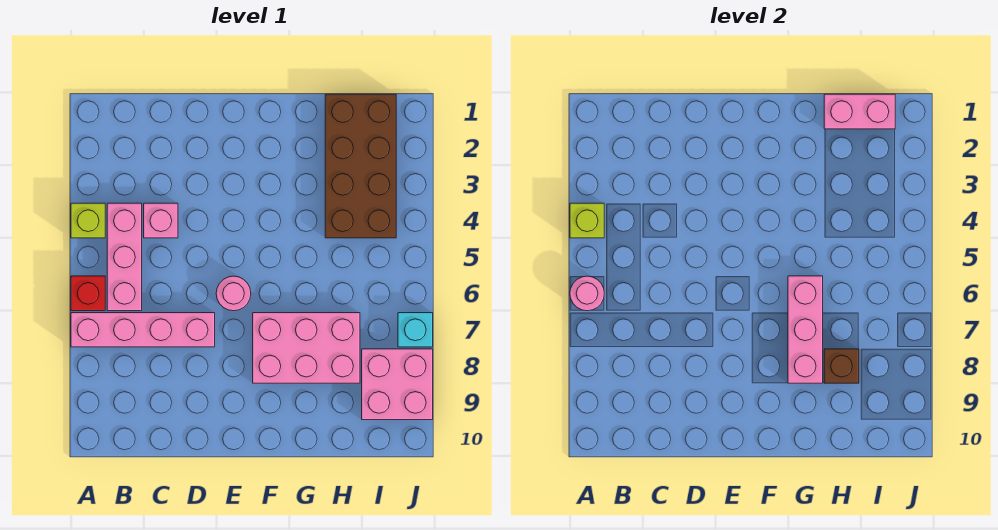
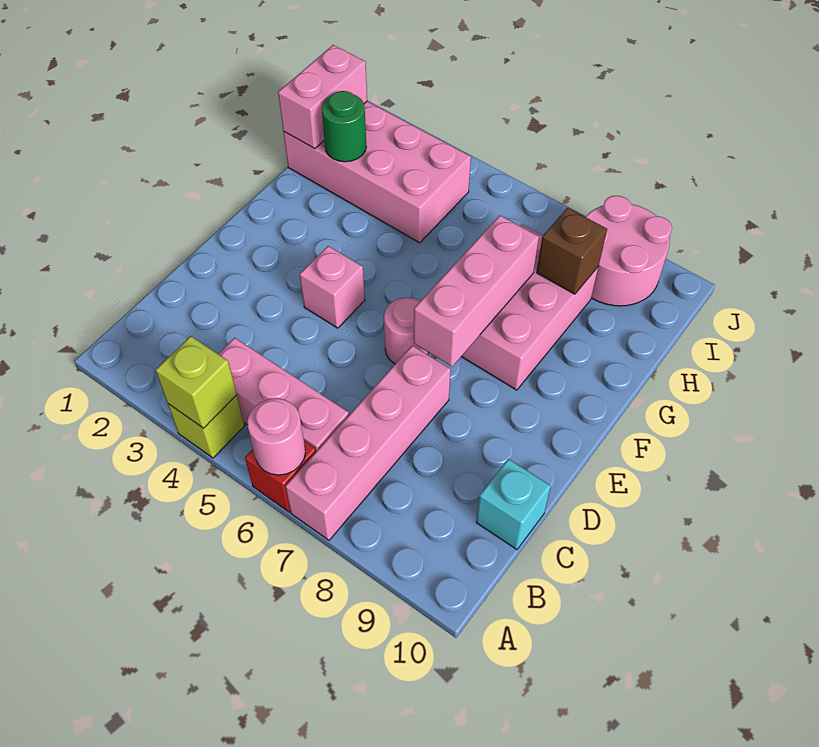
pink 1x1 brick [144,203,178,238] -> pink 1x1 brick moved to [300,246,365,328]
pink 1x3 brick [788,276,823,383] -> pink 1x3 brick turned to [414,215,539,367]
brown 2x4 brick [325,94,396,238] -> pink 2x4 brick [283,101,471,243]
none -> green 1x1 round brick [322,91,366,162]
pink 2x2 brick [362,349,433,420] -> pink 2x2 round brick [586,196,672,306]
cyan 1x1 brick [398,313,433,347] -> cyan 1x1 brick moved to [476,459,551,549]

